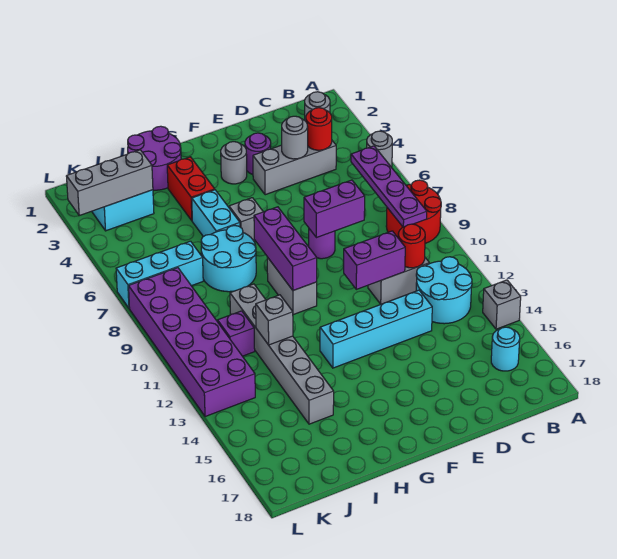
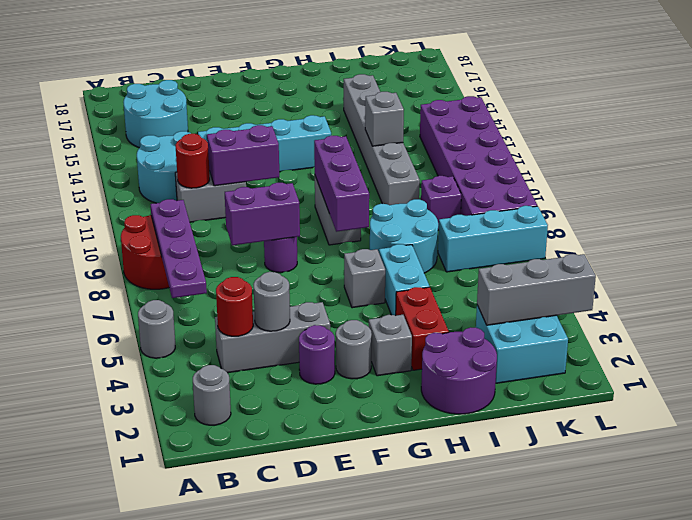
grey 1x1 brick [483,280,521,329] -> grey 1x1 brick moved to [369,315,412,376]
cyan 1x1 round brick [491,327,520,371] -> cyan 2x2 round brick [123,80,188,148]
purple 1x1 brick [218,311,255,356] -> purple 1x1 brick moved to [421,176,461,230]

